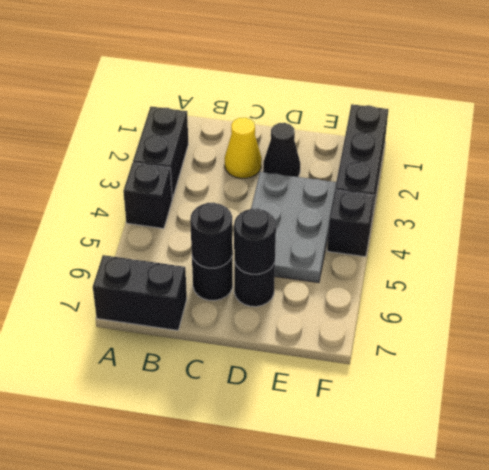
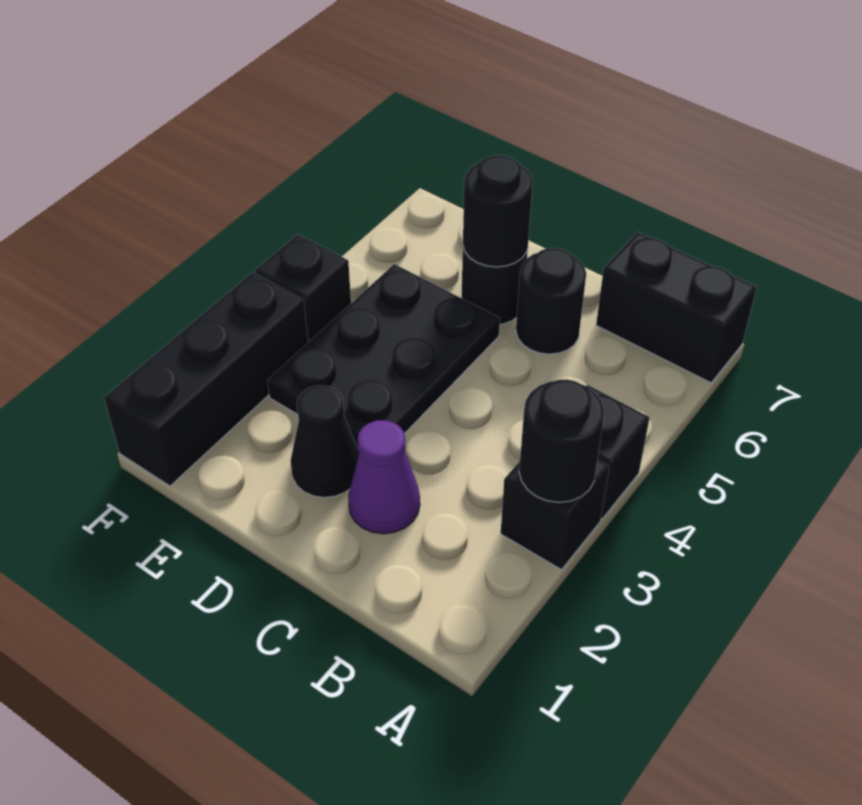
black 1x2 brick [133,107,188,199] -> black 1x1 brick [501,460,609,570]
yellow 1x1 cone [225,118,262,178] -> purple 1x1 cone [348,420,420,534]
black 1x1 round brick [190,202,233,268] -> black 1x1 round brick moved to [519,379,604,502]
grey 2x3 plate [251,172,336,283] -> black 2x3 plate [267,264,500,448]

